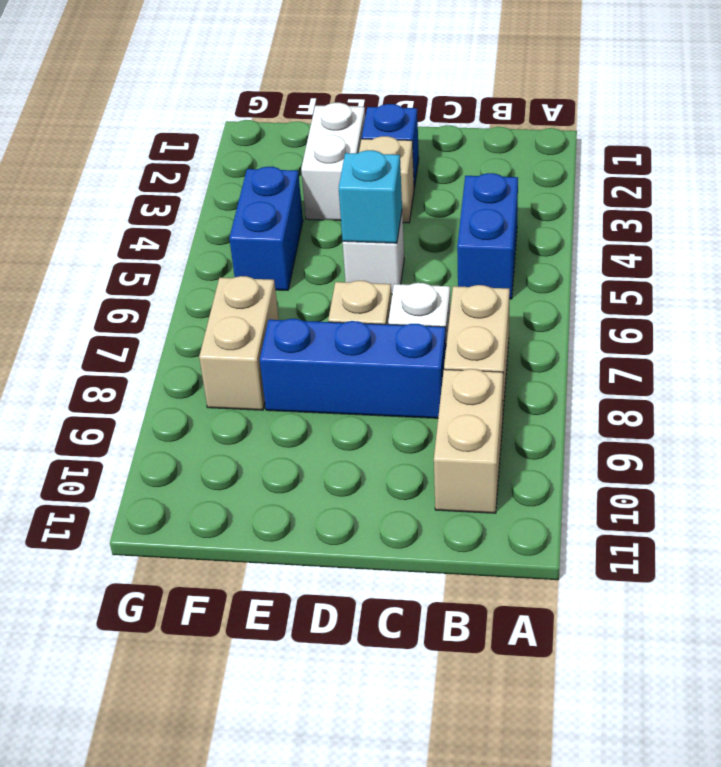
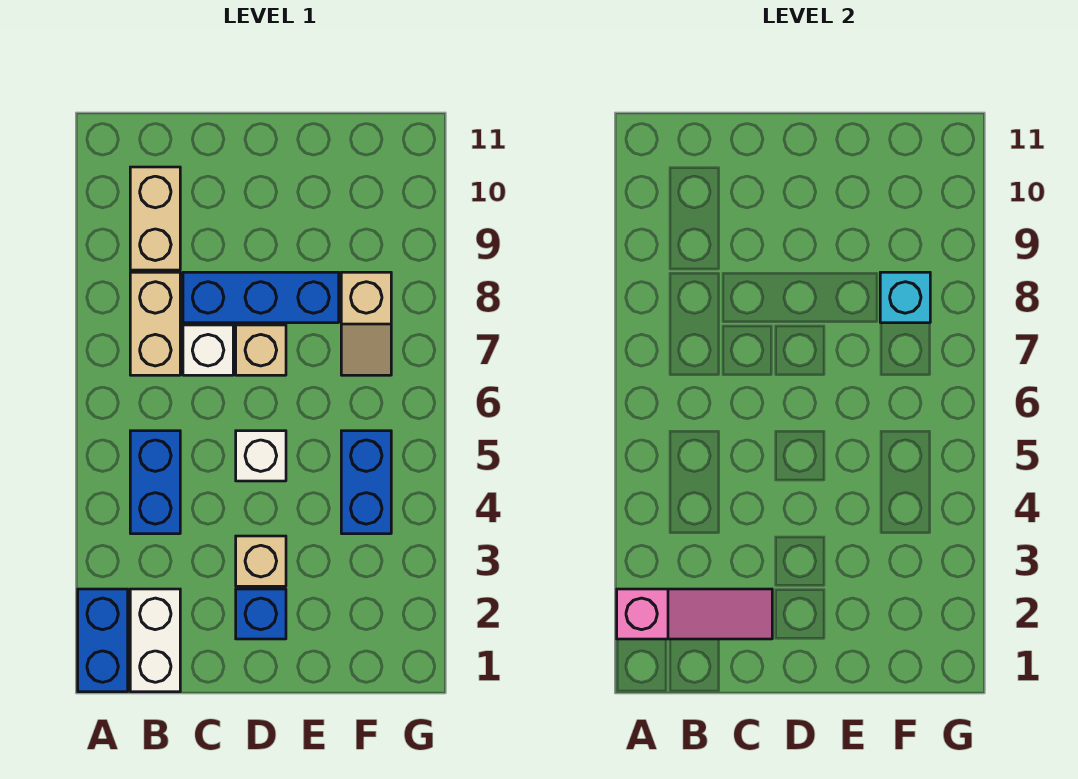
none -> blue 1x2 brick [78,589,128,692]
none -> pink 1x3 slope [617,589,772,639]
cyan 1x1 brick [339,150,402,243] -> cyan 1x1 brick moved to [880,272,930,323]
white 1x2 brick [301,103,365,221] -> white 1x2 brick moved to [130,589,180,692]
tan 1x2 brick [199,276,279,410] -> tan 1x2 slope [341,272,391,375]

